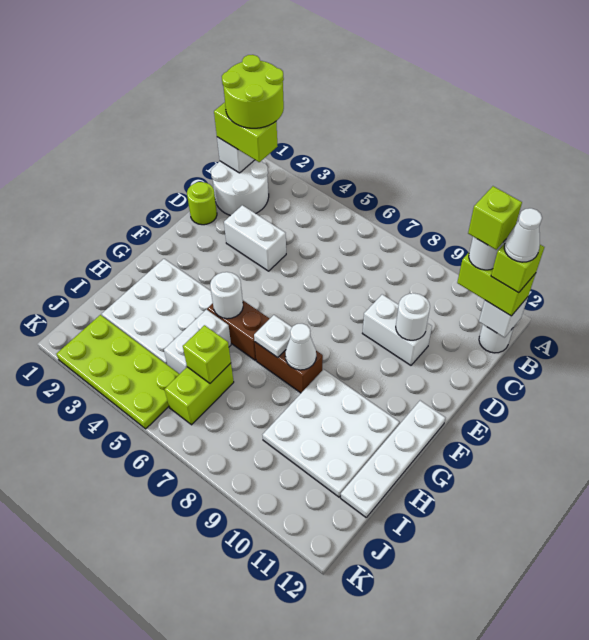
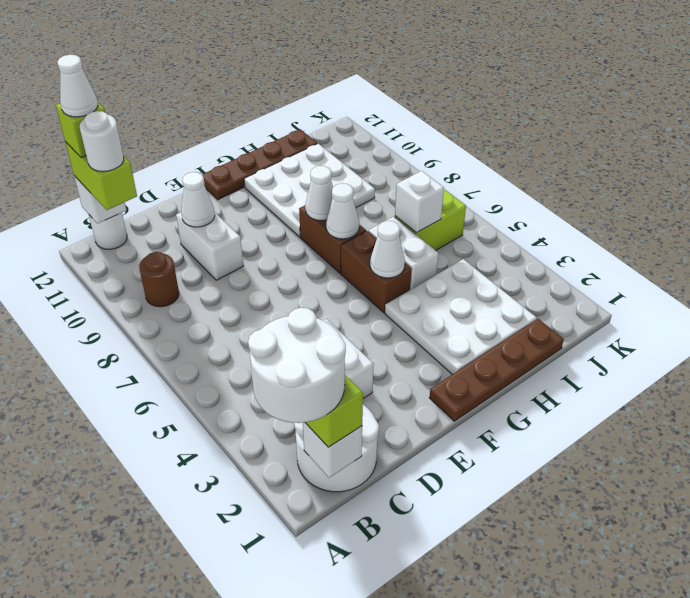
lime 2x2 round brick [222,55,284,128] -> white 2x2 round brick [248,308,346,423]
none -> brown 1x1 round brick [139,252,179,307]
lime 1x1 brick [468,186,522,250] -> none
lime 1x1 round brick [187,182,217,225] -> none
white 1x1 round brick [396,293,430,340] -> white 1x1 cone [181,172,215,227]
none -> brown 1x4 plate [429,319,564,421]
white 1x4 plate [340,401,445,517] -> brown 1x4 plate [202,129,317,200]
white 1x1 round brick [210,272,243,319] -> white 1x1 cone [370,221,405,278]
white 1x1 plate [254,315,292,358] -> white 1x1 cone [326,183,359,239]
white 1x2 brick [164,309,231,374] -> white 1x2 brick turned to [368,217,438,290]
lime 1x1 brick [183,325,231,383] -> white 1x1 brick [395,171,444,233]
lime 2x4 plate [56,315,179,429] -> none

